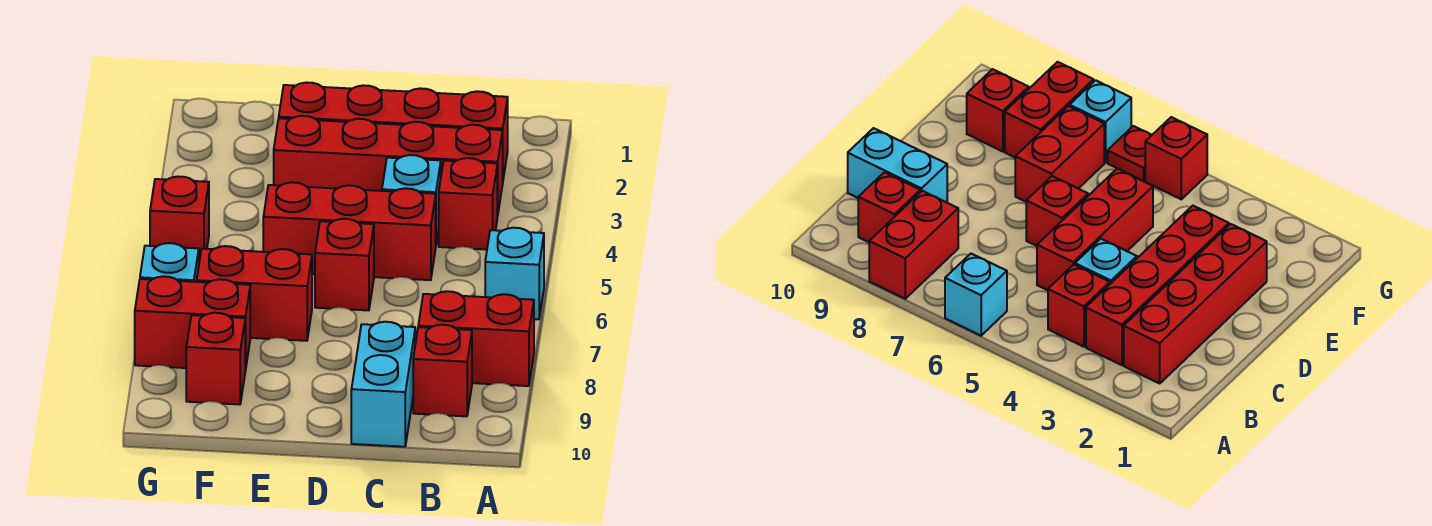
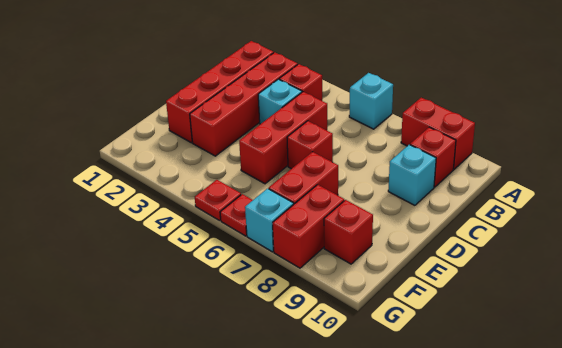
red 1x2 brick [418,291,534,386] -> red 1x2 brick turned to [401,98,475,169]
cyan 1x2 brick [351,322,415,447] -> cyan 1x1 brick [388,145,436,205]
red 1x1 brick [150,177,209,252] -> red 1x1 plate [195,180,241,221]

